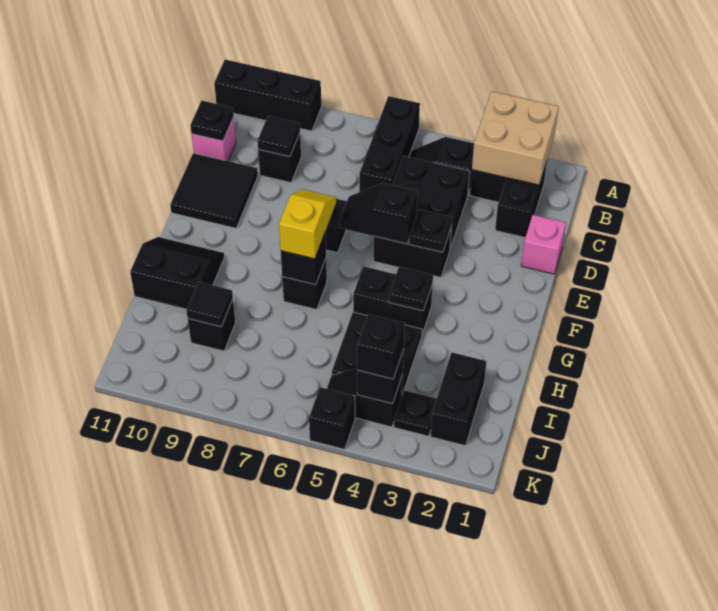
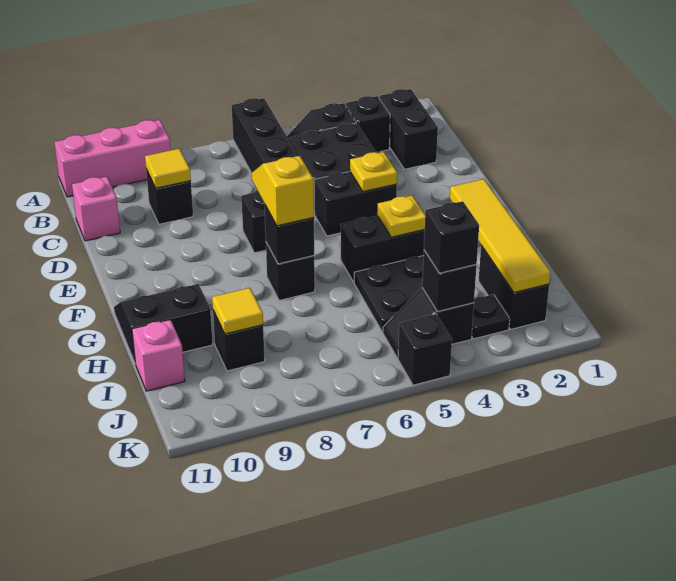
tan 2x2 brick [472,91,559,185] -> none
black 1x3 brick [214,60,321,131] -> pink 1x3 brick [54,120,171,197]
black 1x1 tile [257,116,300,157] -> yellow 1x1 tile [145,149,191,188]
black 1x1 plate [190,101,234,141] -> none
pink 1x1 brick [521,215,566,274] -> pink 1x1 brick moved to [132,320,185,391]
black 2x2 tile [170,153,258,228] -> none
black 1x1 plate [409,209,452,252] -> yellow 1x1 plate [350,152,397,192]
black 1x2 slope [339,183,418,244] -> none
none -> yellow 1x4 tile [450,179,551,293]
black 1x1 plate [389,266,433,311] -> yellow 1x1 plate [377,196,425,237]
black 1x1 tile [186,282,233,327] -> yellow 1x1 tile [212,288,263,334]

